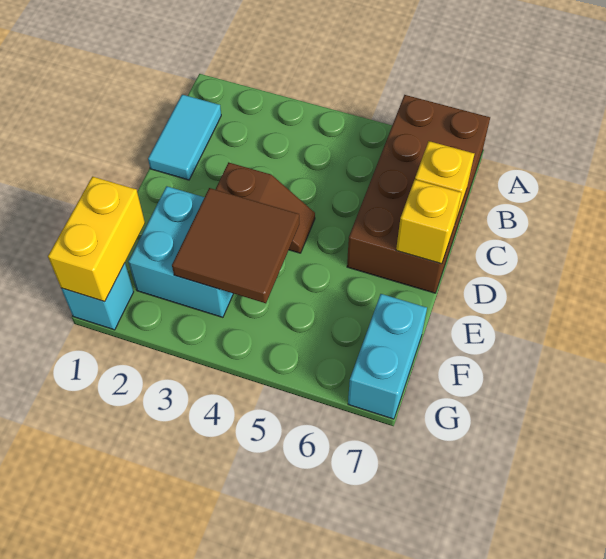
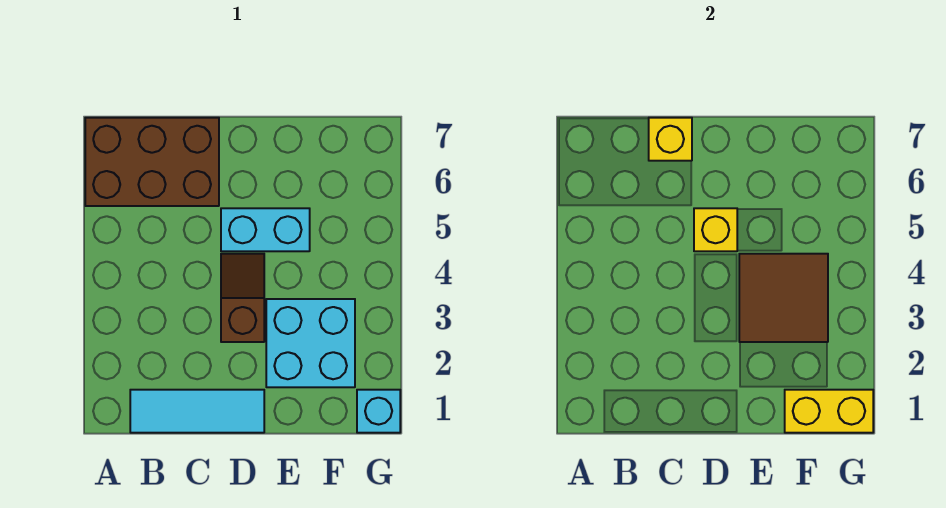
brown 2x4 brick [347,95,490,293] -> brown 2x3 brick [85,118,219,206]
cyan 1x2 tile [148,95,221,180] -> cyan 1x3 tile [130,390,264,433]
yellow 1x1 brick [396,180,461,264] -> yellow 1x1 brick moved to [694,208,737,251]
cyan 1x2 brick [348,294,427,419] -> cyan 1x2 brick moved to [221,208,310,251]

